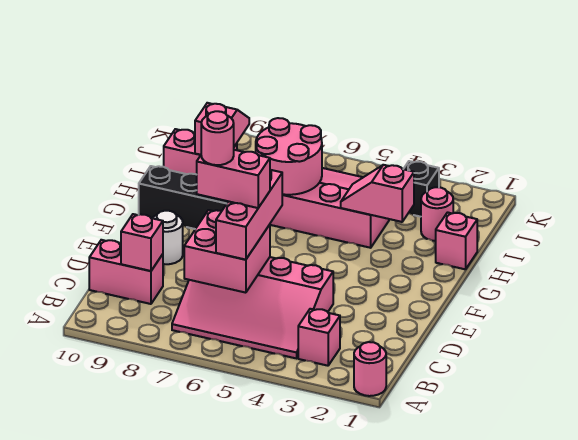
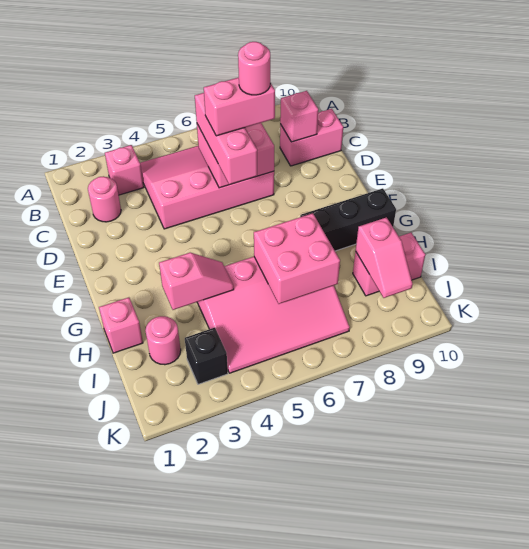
pink 1x1 round brick [354,342,386,396] -> pink 1x1 round brick moved to [88,176,121,222]
white 1x1 round brick [153,211,183,264] -> none
pink 2x2 round brick [256,118,322,195] -> pink 2x2 brick [254,213,340,304]

